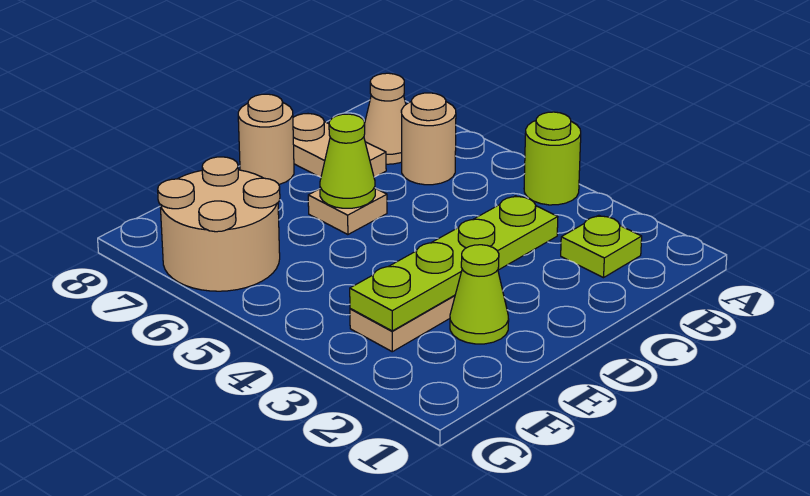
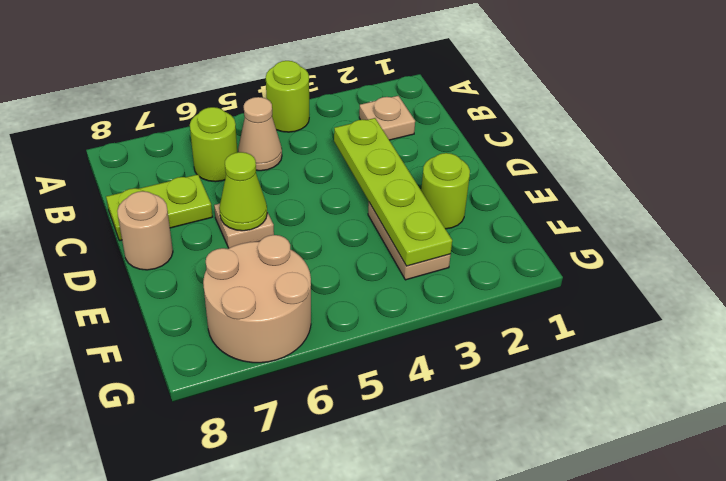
lime 1x1 plate [561,215,642,278] -> tan 1x1 plate [359,96,415,140]
tan 1x1 round brick [401,93,456,185] -> lime 1x1 round brick [190,107,237,182]
tan 1x1 cone [364,73,406,164] -> tan 1x1 cone moved to [238,97,282,171]
tan 1x2 plate [293,114,386,177] -> lime 1x2 plate [106,175,212,241]
lime 1x1 cone [450,245,509,344] -> lime 1x1 round brick [421,153,470,229]

